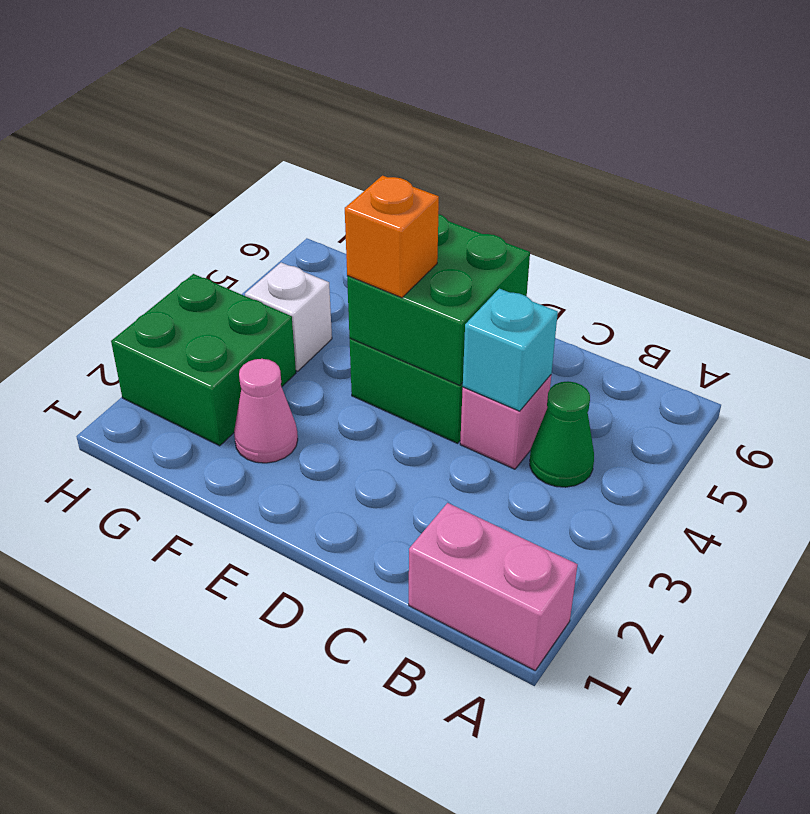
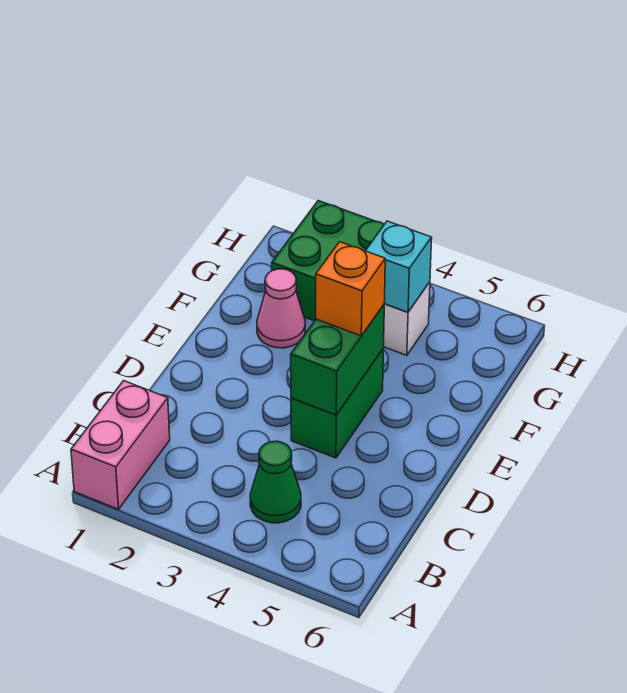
pink 1x1 brick [460,375,551,469] -> none
cyan 1x1 brick [463,289,558,411] -> cyan 1x1 brick moved to [366,221,432,312]
green 2x2 brick [347,214,530,385] -> green 1x2 brick [291,305,384,415]

